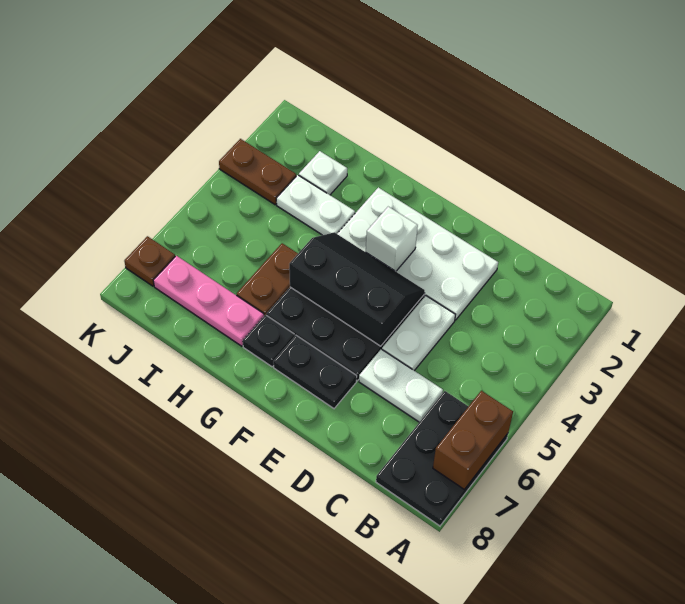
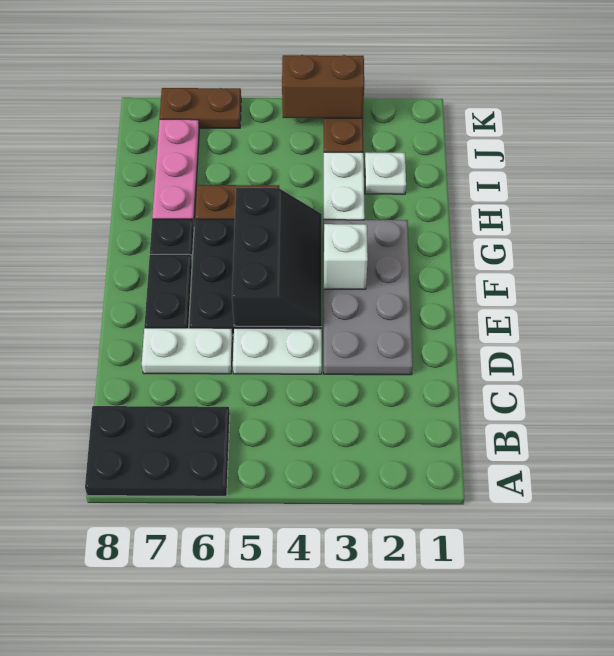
brown 1x2 brick [433,391,513,489] -> brown 1x2 brick moved to [282,55,364,118]
white 1x2 plate [359,349,443,422] -> white 1x2 plate turned to [142,328,233,374]
white 2x4 plate [337,187,498,320] -> grey 2x4 plate [324,220,413,375]
brown 1x1 plate [124,236,175,286] -> brown 1x2 plate [160,88,241,128]

